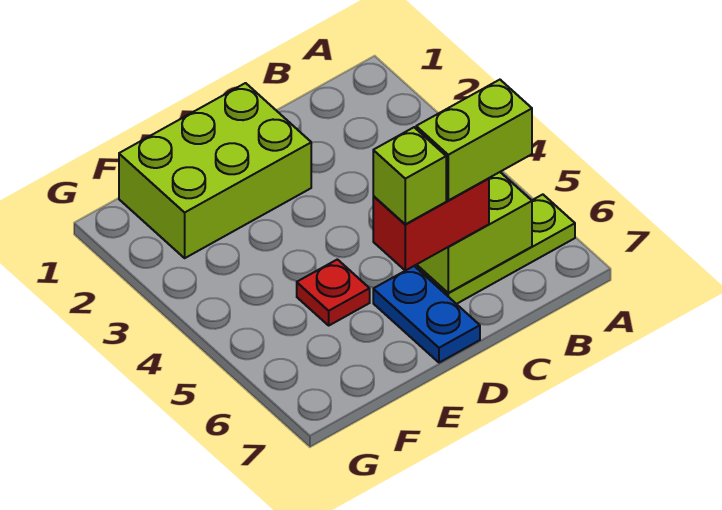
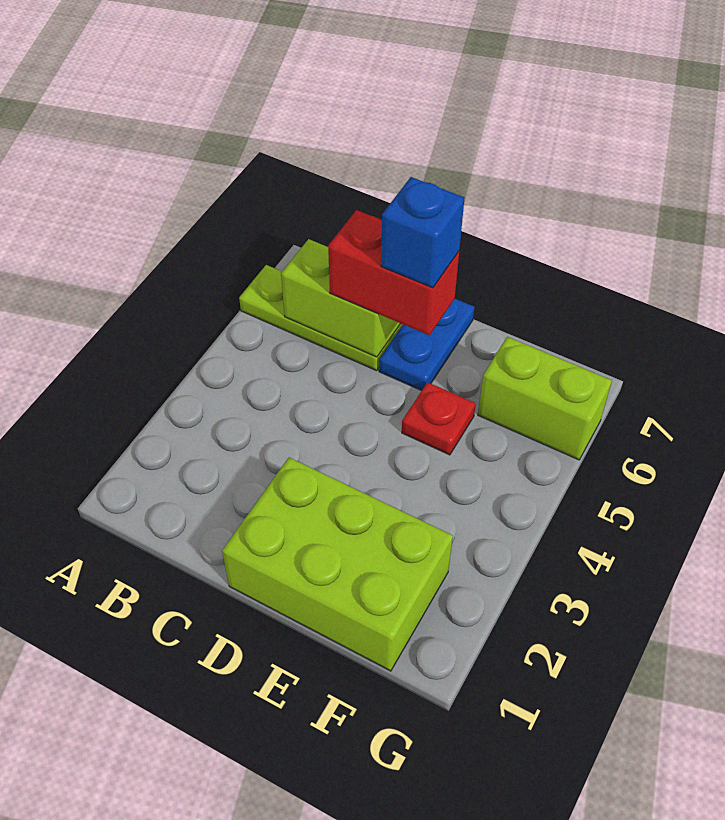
lime 1x2 brick [416,80,532,200] -> lime 1x2 brick moved to [478,337,612,460]
lime 1x1 brick [373,127,446,224] -> blue 1x1 brick [381,177,464,288]

